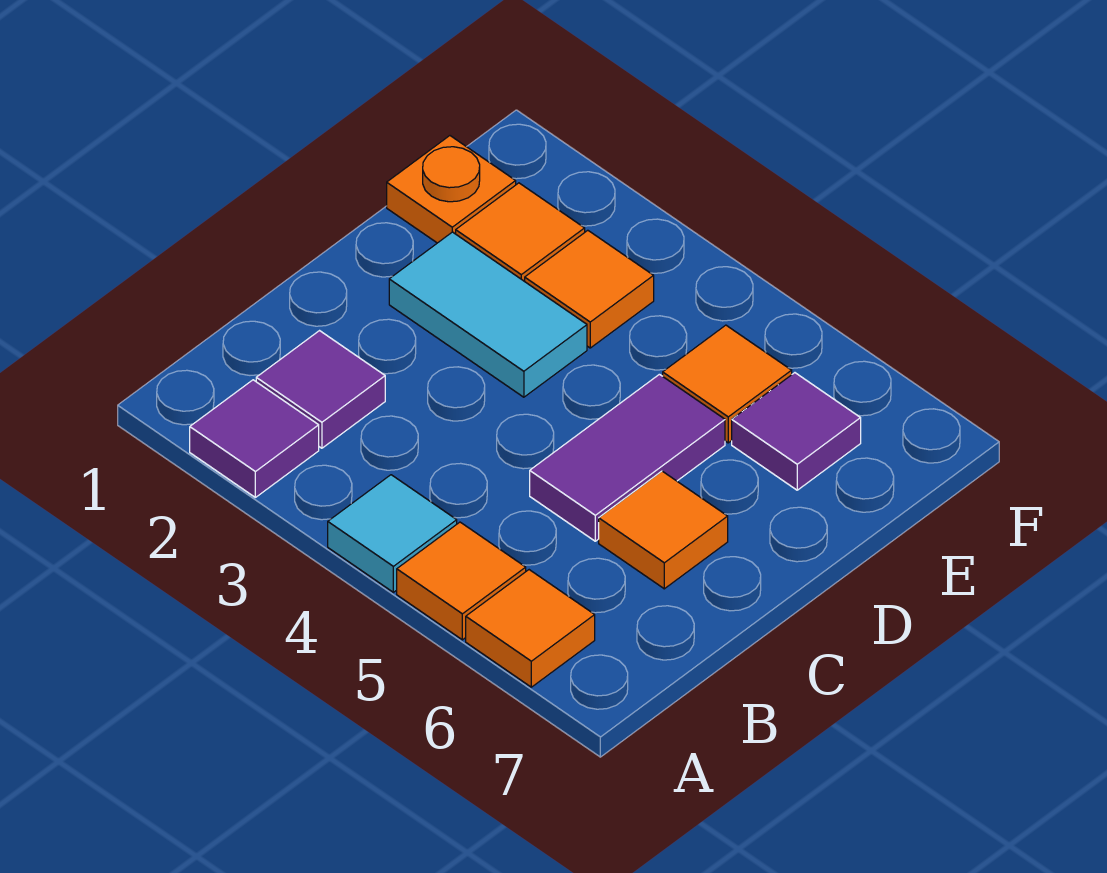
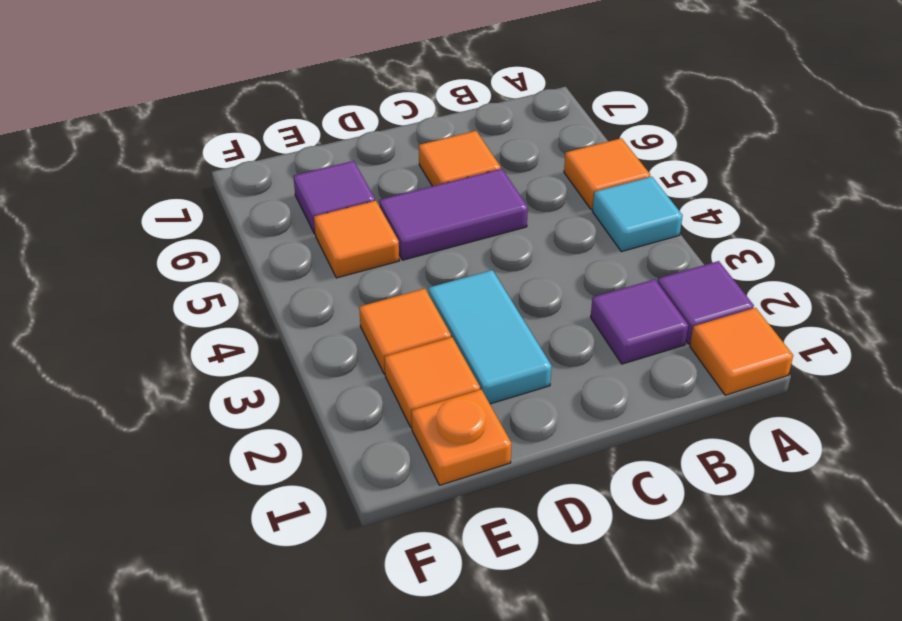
orange 1x1 tile [466,570,595,687] -> orange 1x1 tile moved to [690,308,793,395]

